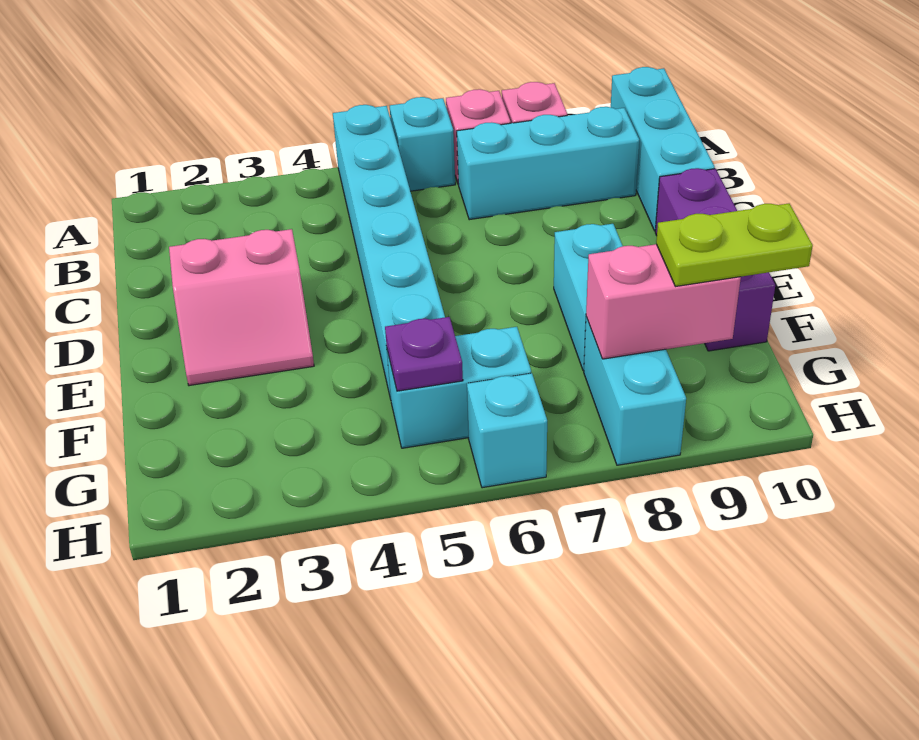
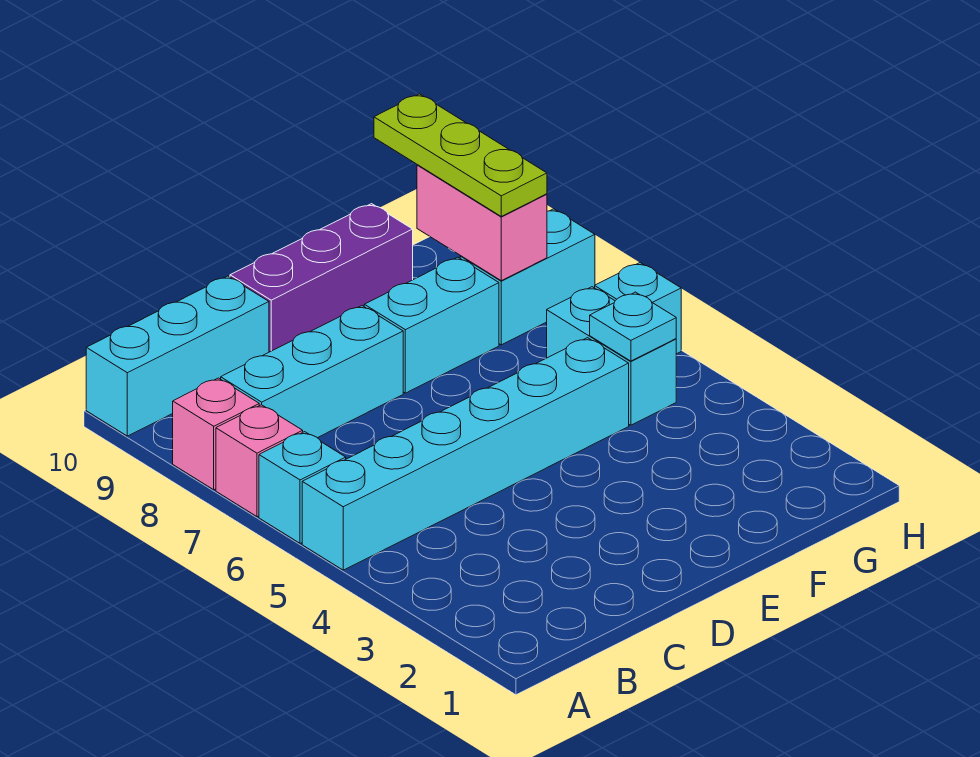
cyan 1x3 brick [457,107,639,220] -> cyan 1x3 brick turned to [221,306,403,438]
pink 2x2 slope [169,229,314,386] -> none
purple 1x1 plate [385,317,463,391] -> cyan 1x1 plate [590,292,676,361]
lime 1x2 plate [656,204,813,287] -> lime 1x3 plate [374,94,547,216]

